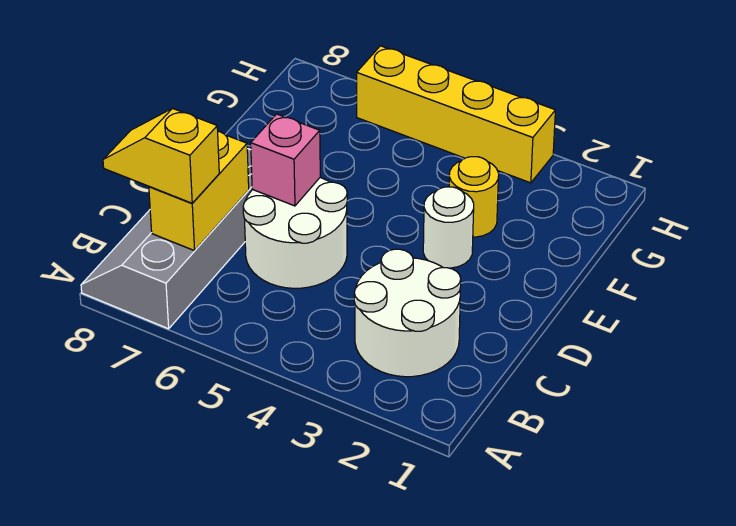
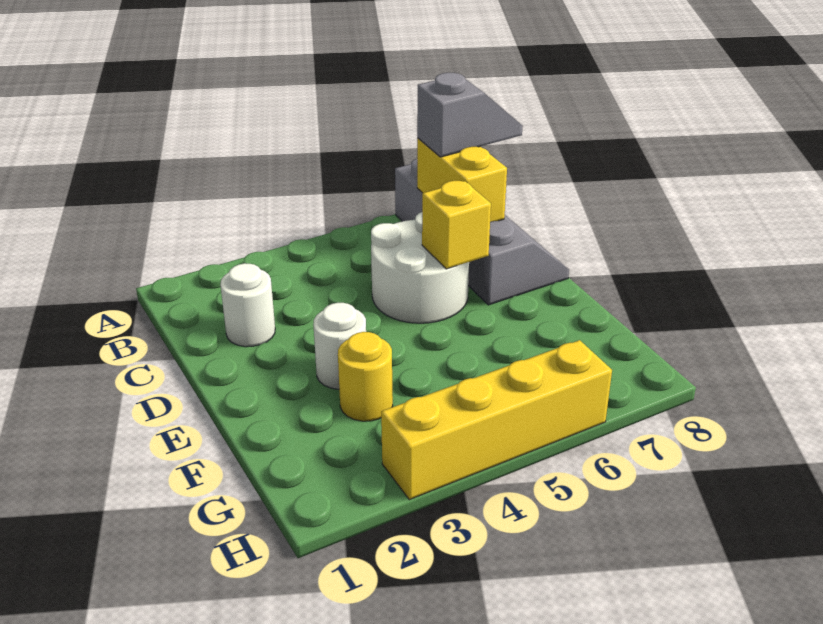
white 2x2 round brick [354,249,461,377] -> white 1x1 round brick [220,263,275,347]
yellow 1x2 slope [103,108,219,203] -> grey 1x2 slope [417,73,523,157]
pink 1x1 brick [251,114,320,206] -> yellow 1x1 brick [422,181,491,269]

